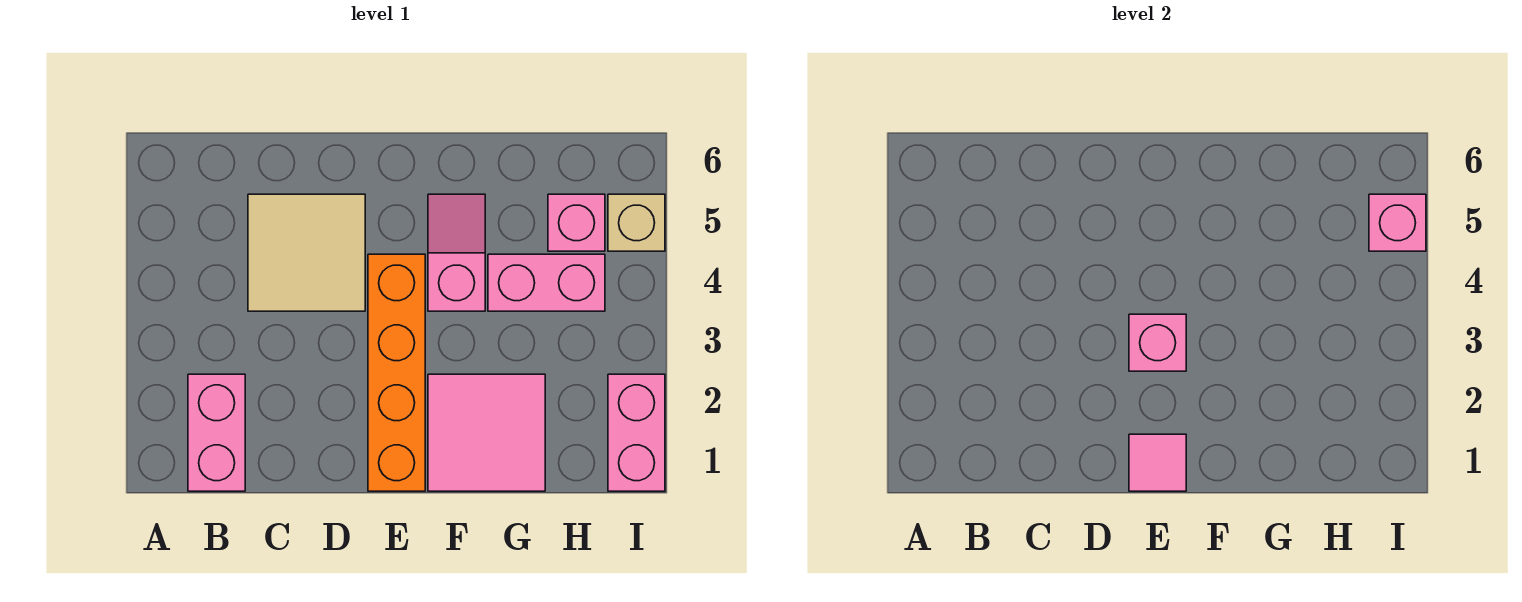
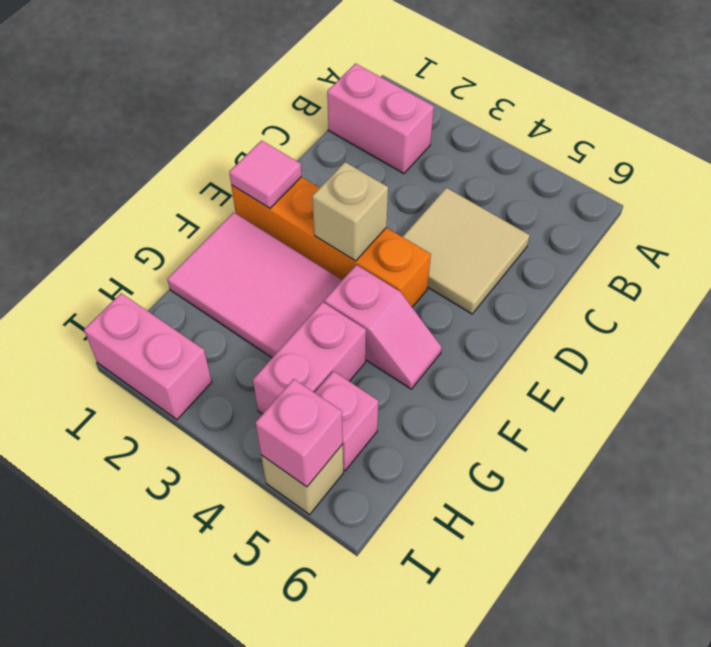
pink 1x1 brick [1129,314,1186,371] -> tan 1x1 brick [312,162,388,261]
pink 2x2 tile [428,374,545,491] -> pink 2x3 tile [167,212,342,358]

